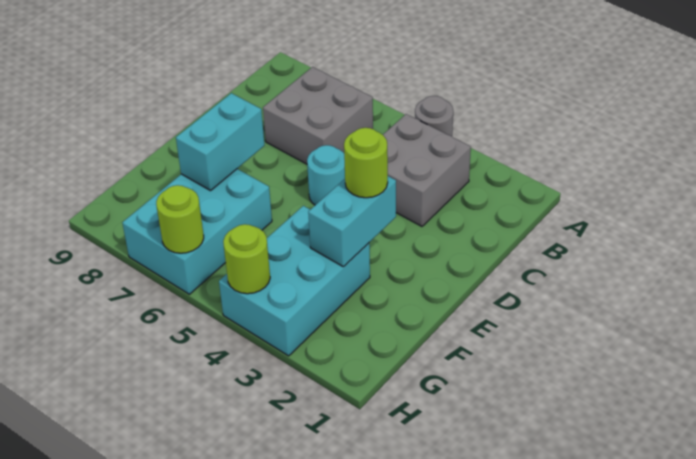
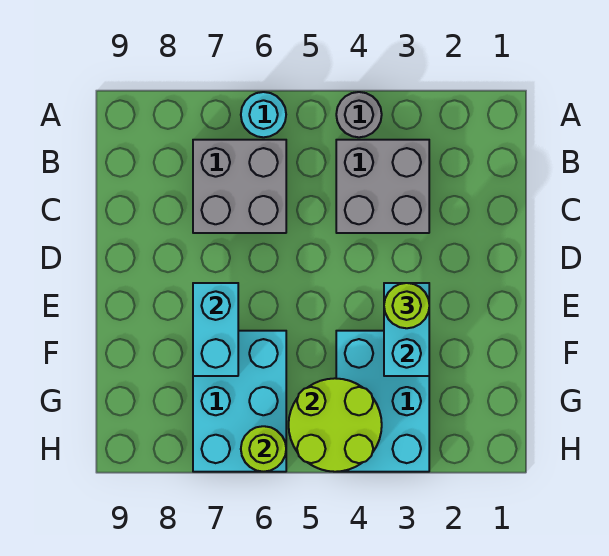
cyan 1x1 round brick [307,145,345,205] -> cyan 1x1 round brick moved to [241,92,286,137]
lime 1x1 round brick [223,224,270,294] -> lime 2x2 round brick [289,378,382,472]

